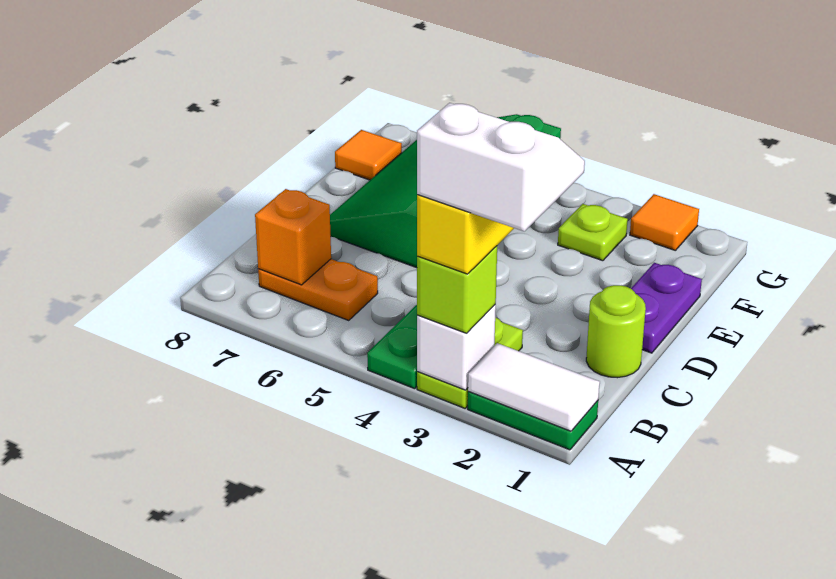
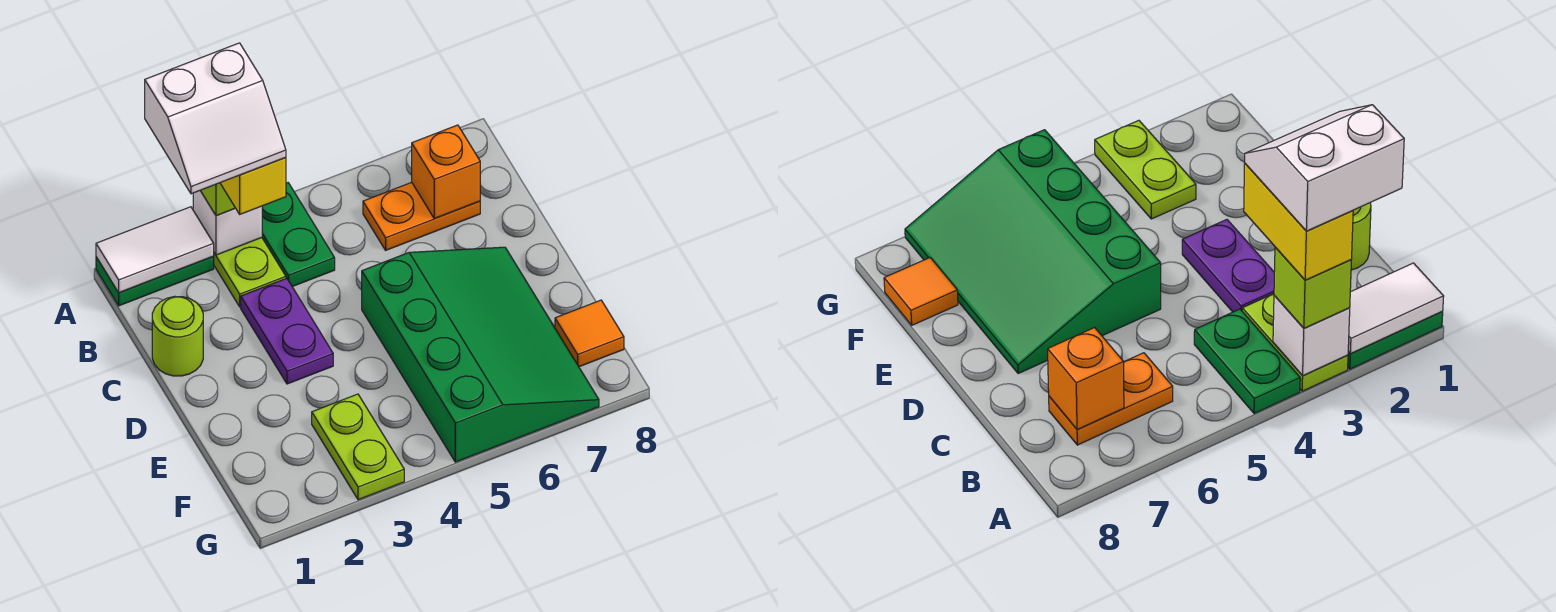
purple 1x2 plate [631,263,702,353] -> purple 1x2 plate moved to [241,278,333,384]
lime 1x1 plate [558,204,628,261] -> lime 1x2 plate [312,394,404,500]
orange 1x1 tile [630,194,699,250] -> none

